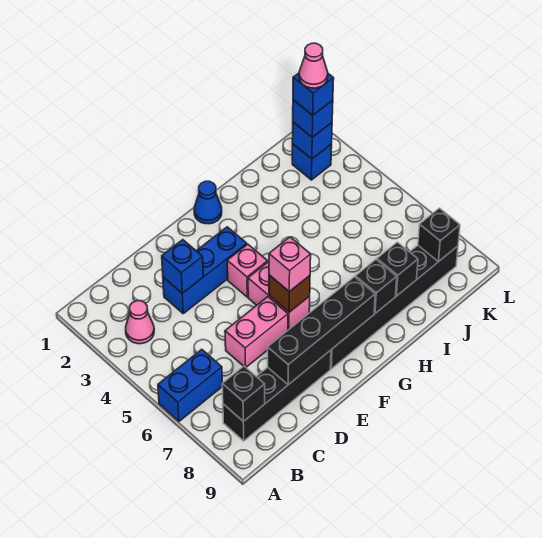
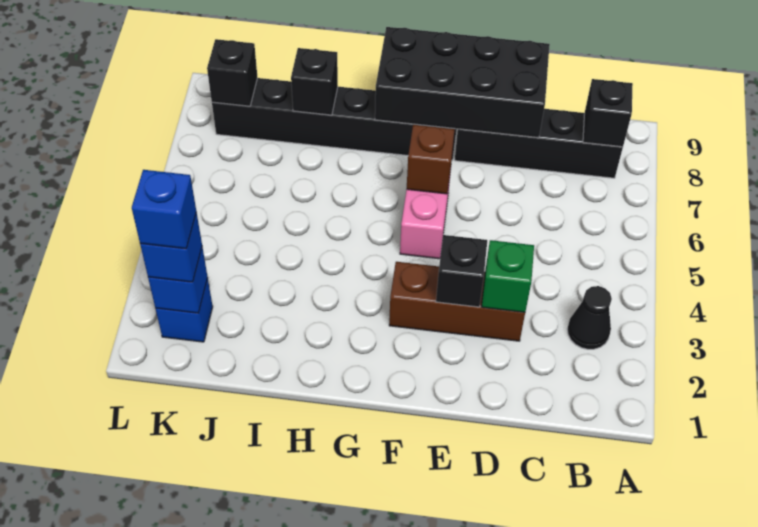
blue 1x2 brick [158,349,222,421] -> none
pink 1x1 cone [126,301,154,344] -> black 1x1 cone [567,286,612,349]
blue 1x3 brick [163,227,247,314] -> brown 1x3 brick [389,262,525,341]
blue 1x1 brick [162,240,203,293] -> green 1x1 brick [482,240,534,312]
pink 1x2 brick [225,297,288,367] -> none
black 1x4 brick [268,277,375,385] -> black 2x4 brick [375,27,550,138]
pink 1x1 brick [227,244,268,297] -> none
pink 1x1 brick [269,237,311,292] -> none
blue 1x1 cone [194,181,222,224] -> none
black 1x1 brick [356,260,397,313] -> black 1x1 brick moved to [436,235,487,307]
pink 1x1 cone [299,43,328,88] -> none

